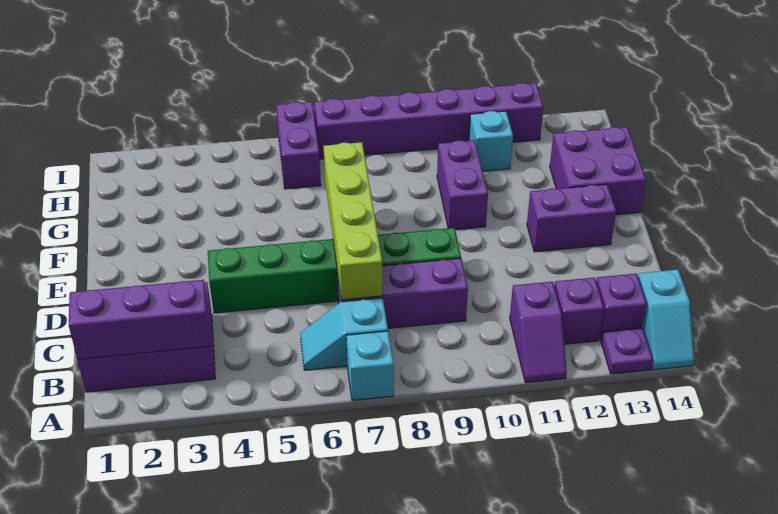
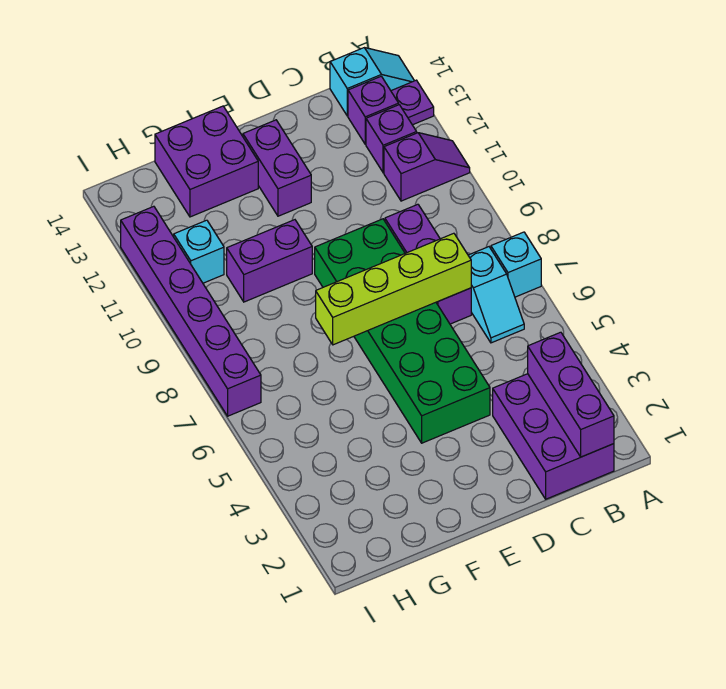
green 1x6 brick [208,228,461,313] -> green 2x6 brick [315,219,490,443]
purple 1x2 brick [276,102,321,189] -> none

